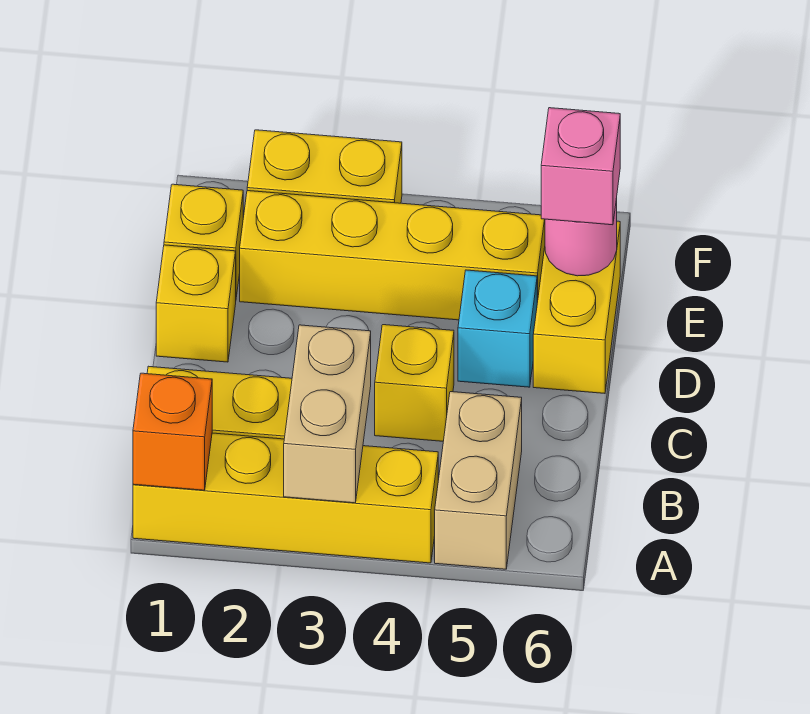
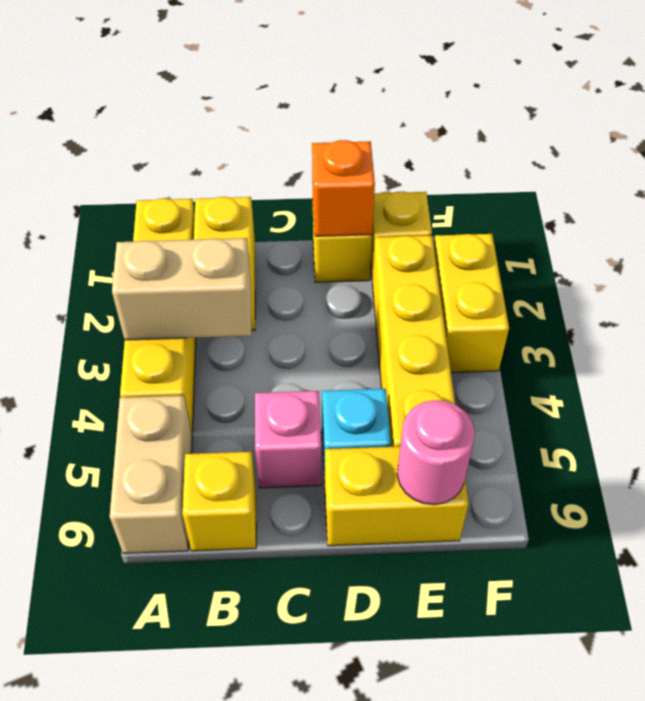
orange 1x1 brick [133,373,212,490] -> orange 1x1 brick moved to [312,140,375,236]
tan 1x2 brick [435,392,522,569] -> tan 1x2 brick turned to [110,395,192,553]
yellow 1x1 brick [375,325,454,441] -> yellow 1x1 brick moved to [183,452,256,551]
pink 1x1 brick [541,108,620,225] -> pink 1x1 brick moved to [255,391,322,488]

